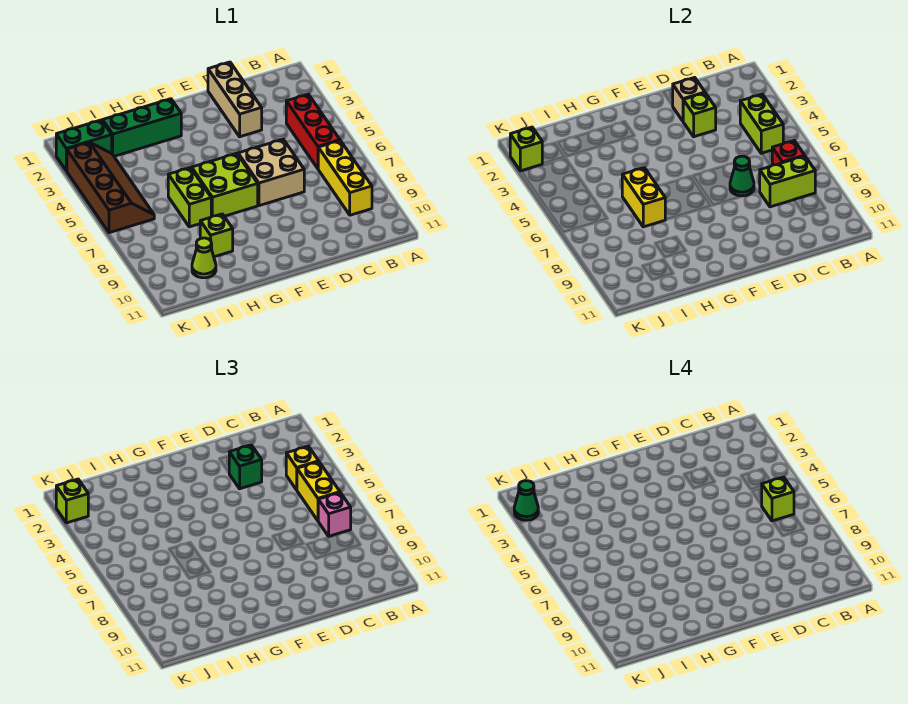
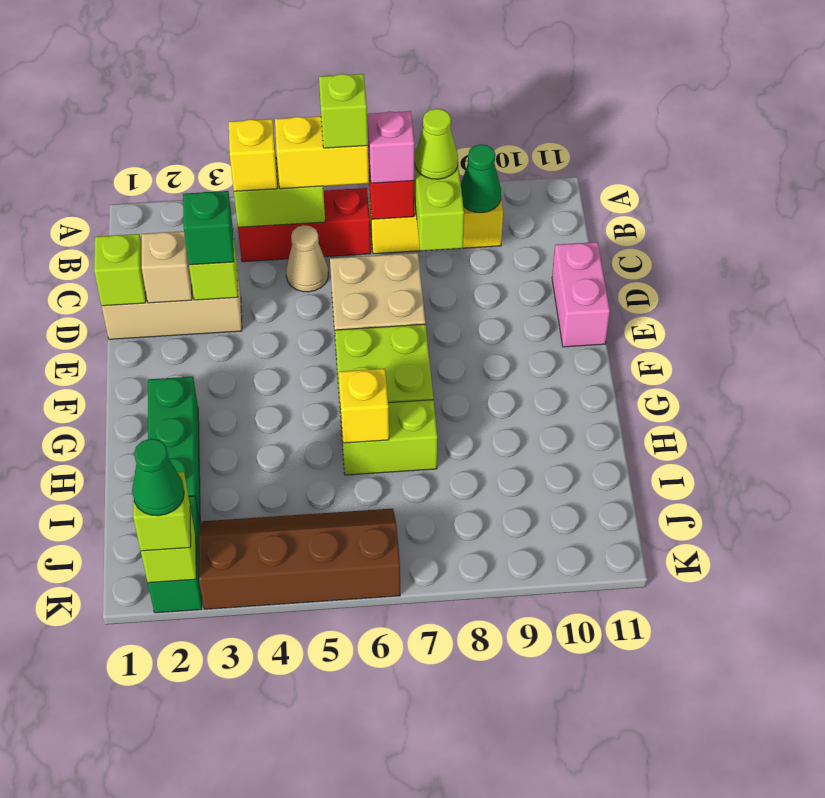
none -> tan 1x1 cone [286,225,328,292]
green 1x1 cone [730,156,754,196] -> green 1x1 cone moved to [461,144,501,213]
none -> pink 1x2 brick [552,242,610,347]
yellow 1x2 brick [622,168,665,227] -> yellow 1x1 brick [339,369,389,443]
lime 1x1 brick [200,214,233,257] -> lime 1x1 brick moved to [94,234,146,306]
lime 1x1 cone [192,238,216,278] -> lime 1x1 cone moved to [415,109,458,179]

